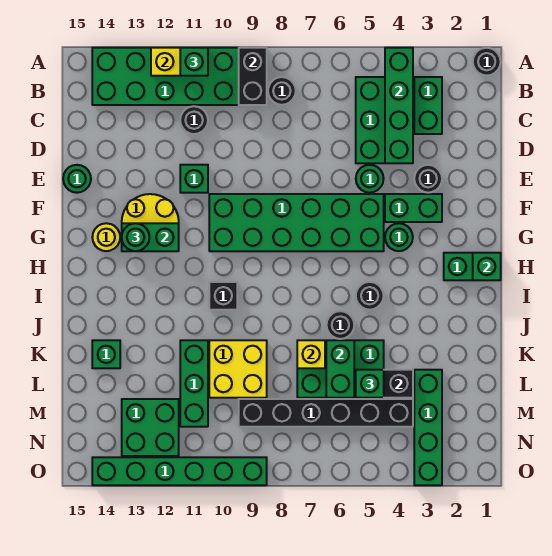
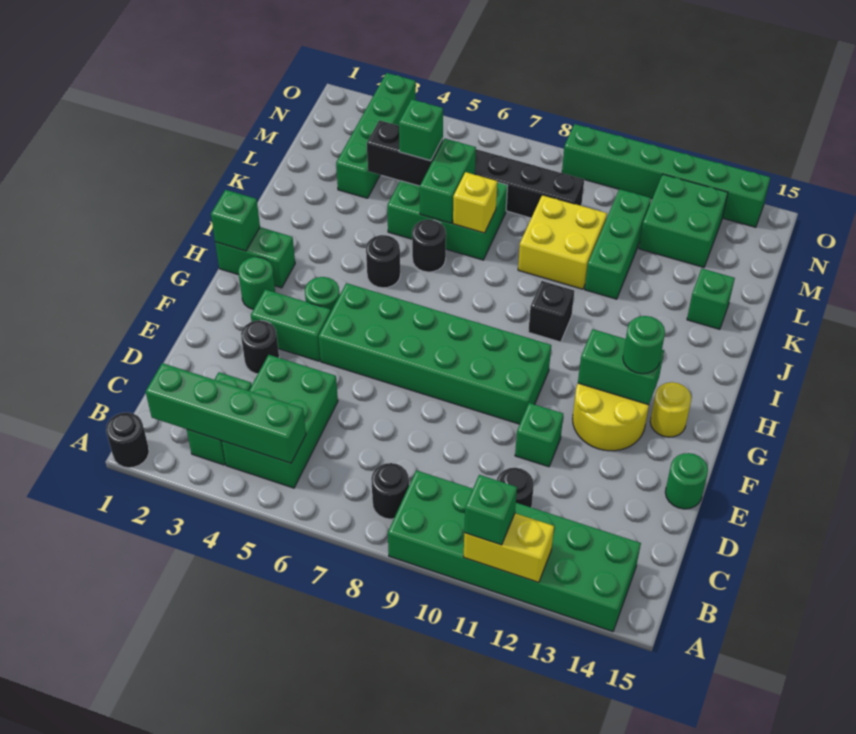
green 1x4 brick [385,48,413,163] -> green 1x4 brick turned to [146,363,306,463]
black 1x2 brick [239,48,267,105] -> none
green 1x1 round brick [356,165,384,193] -> green 1x1 round brick moved to [238,257,275,309]

